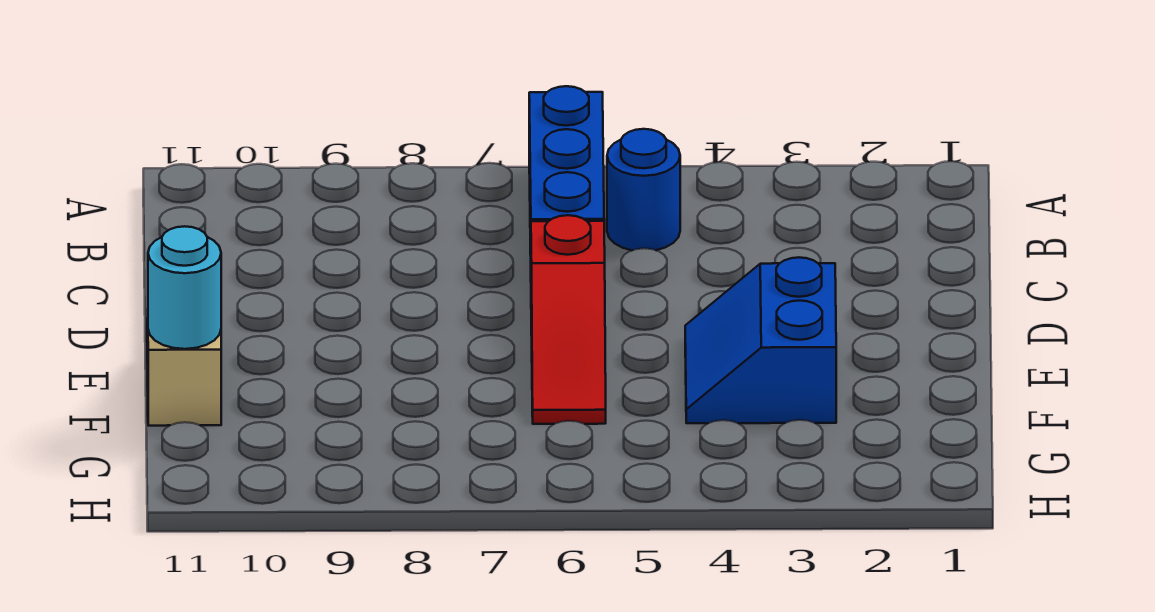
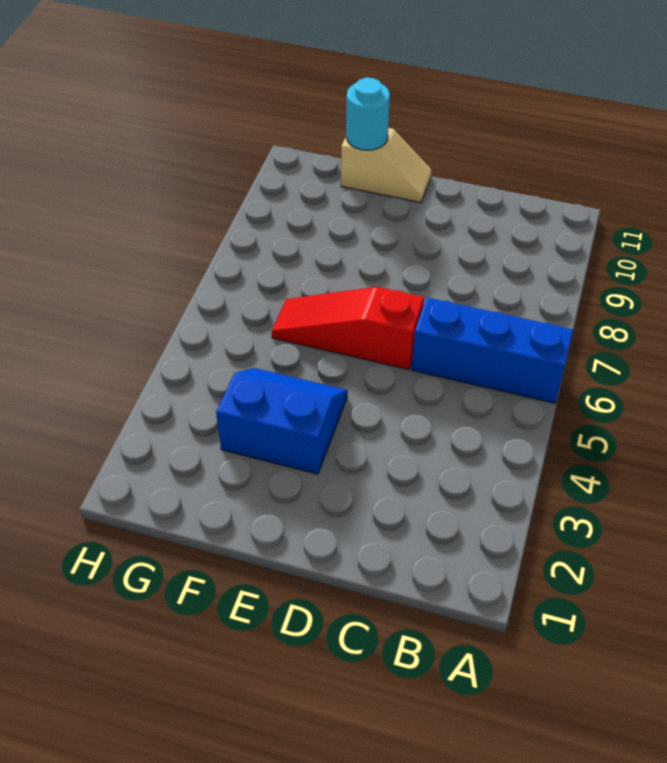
blue 1x1 round brick [607,129,680,250] -> none

